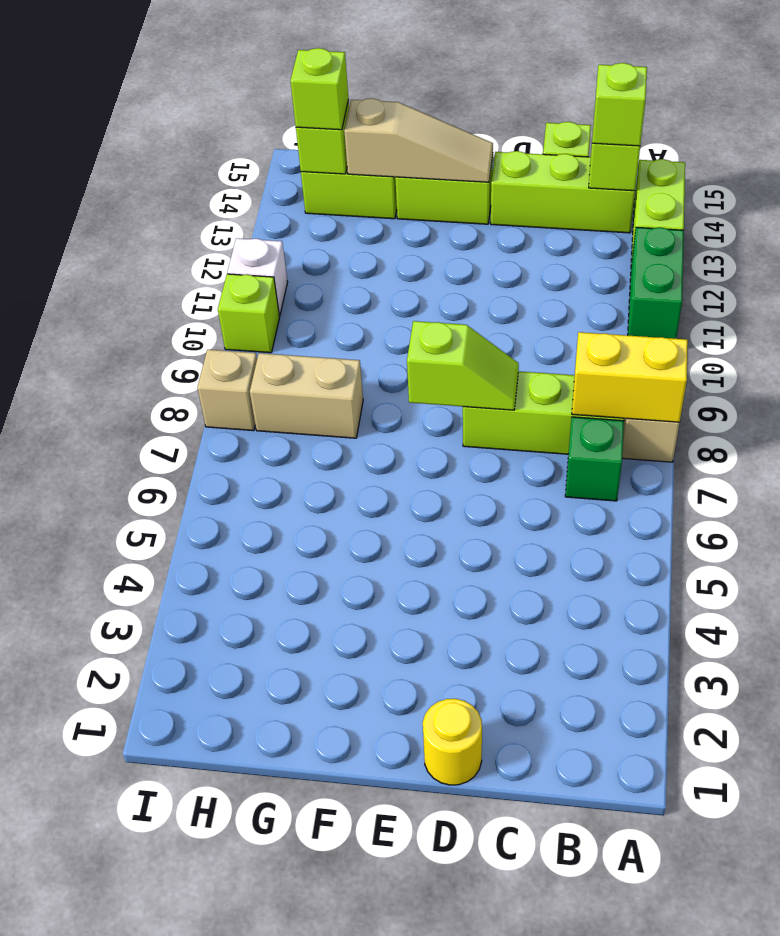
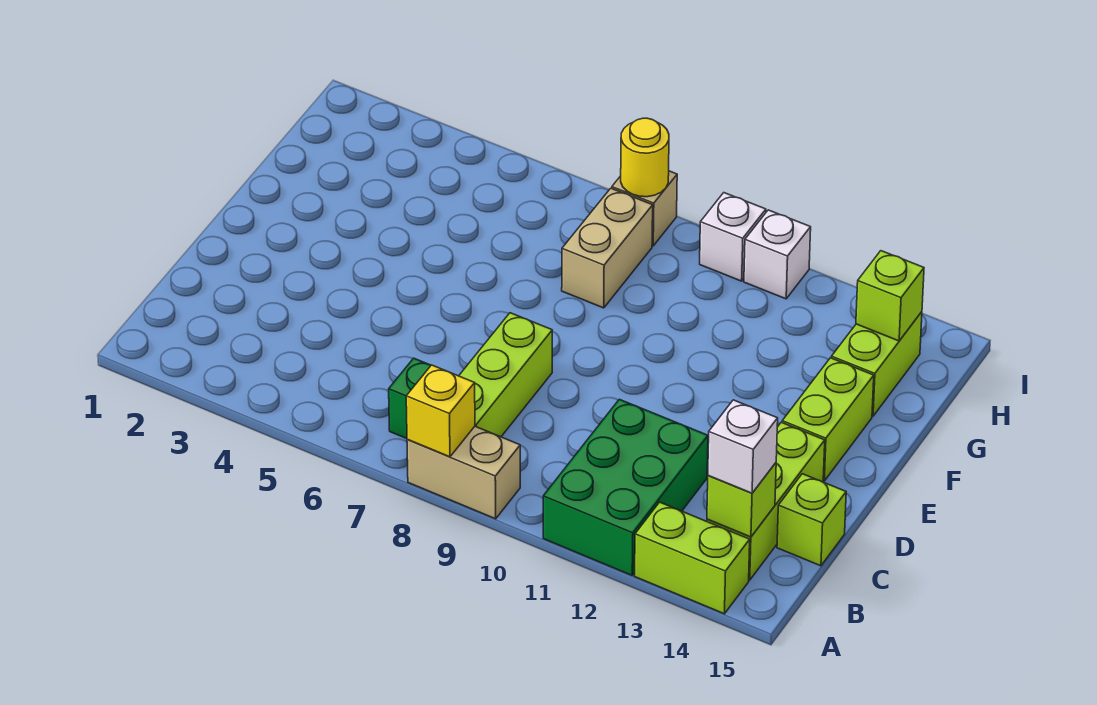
yellow 1x2 brick [572,332,688,422] -> yellow 1x1 brick [406,365,475,457]
green 1x2 brick [628,227,684,339] -> green 2x3 brick [543,399,708,575]
lime 1x1 brick [592,63,647,146] -> white 1x1 brick [708,400,778,493]
yellow 1x1 round brick [423,699,482,785] -> yellow 1x1 round brick moved to [621,118,669,197]
lime 1x2 slope [407,321,519,410] -> none
tan 1x3 slope [344,98,493,182] -> none
lime 1x1 brick [291,48,349,130] -> none
lime 1x1 brick [218,274,280,353] -> white 1x1 brick [700,193,766,281]

